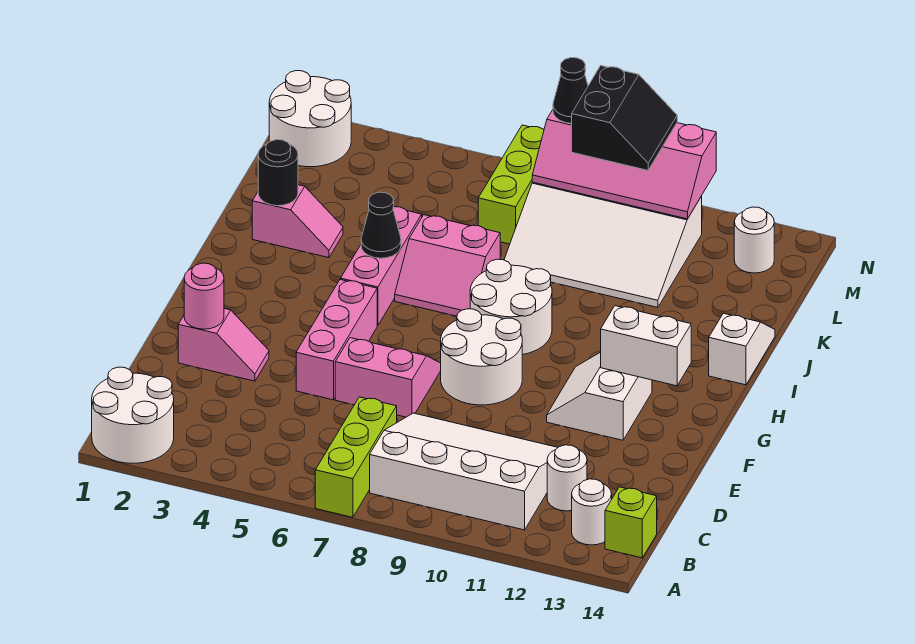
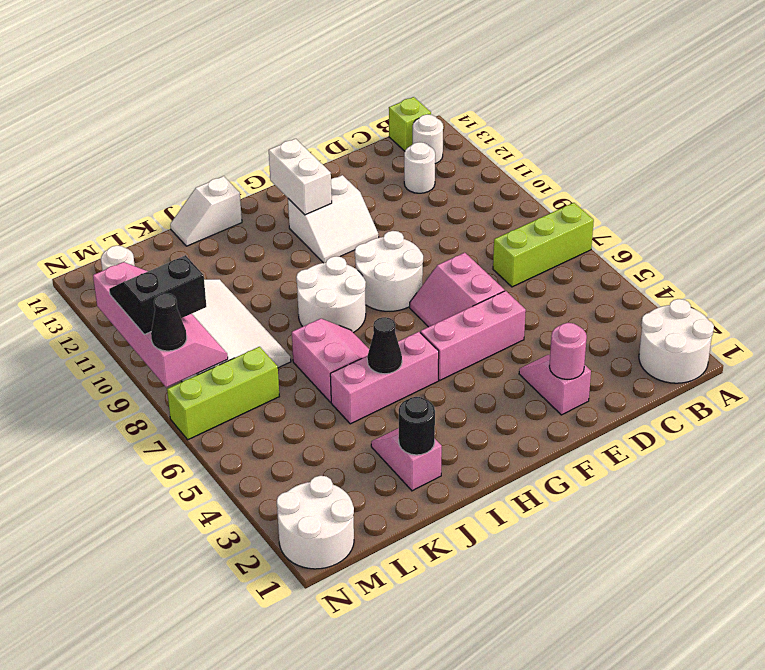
white 3x4 slope [370,413,558,530] -> none

